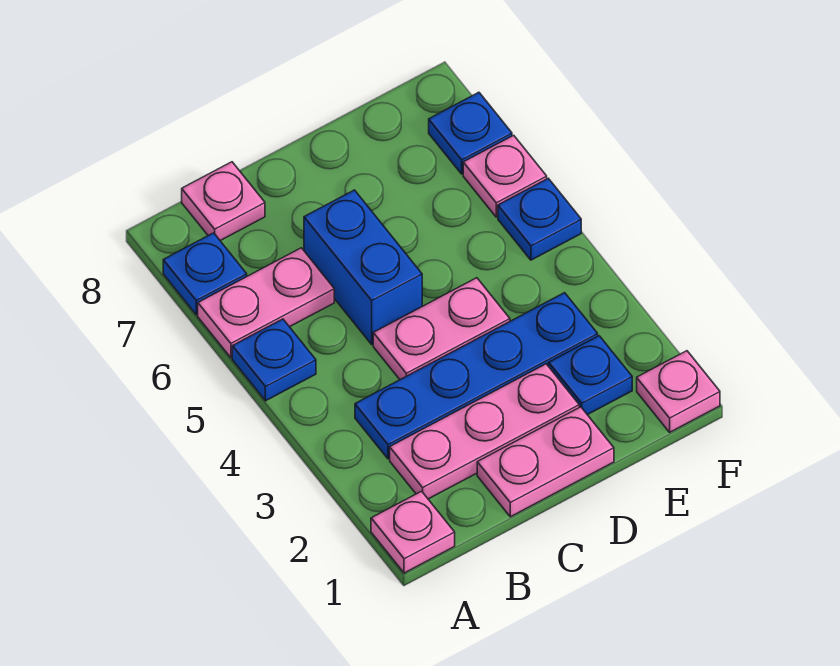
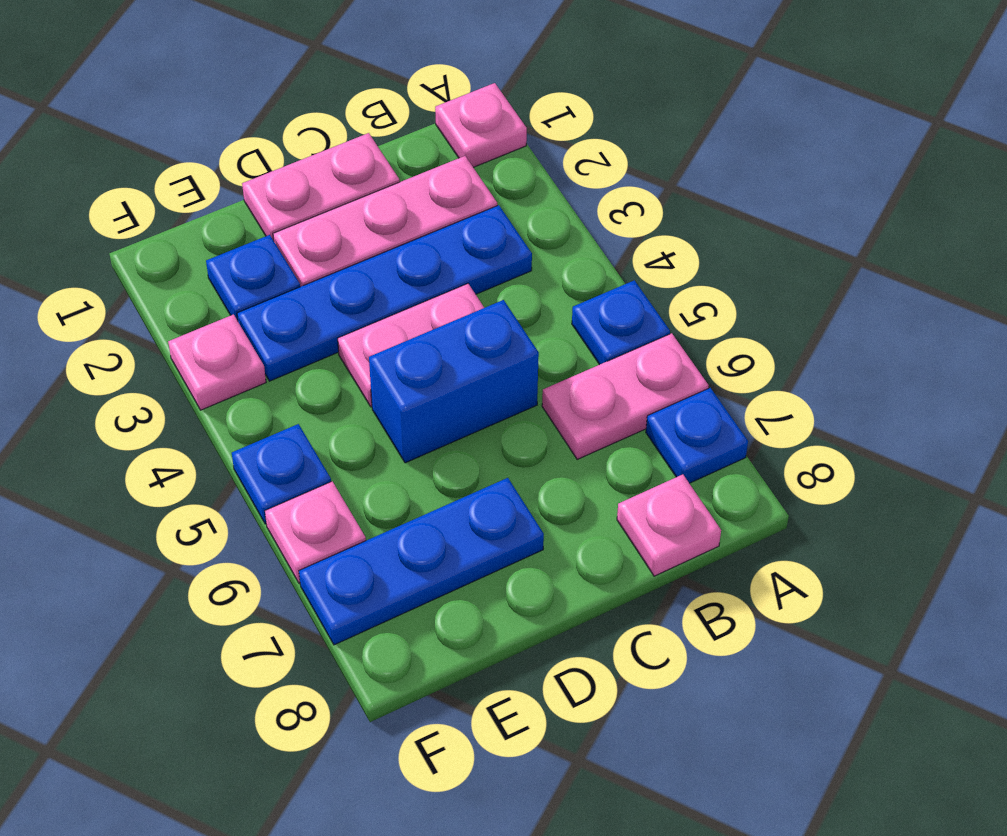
blue 1x2 brick [304,190,422,344] -> blue 1x2 brick turned to [369,300,539,463]
pink 1x1 plate [637,351,720,432] -> pink 1x1 plate moved to [168,314,266,410]
blue 1x1 plate [429,92,512,174] -> blue 1x3 plate [299,478,544,645]

